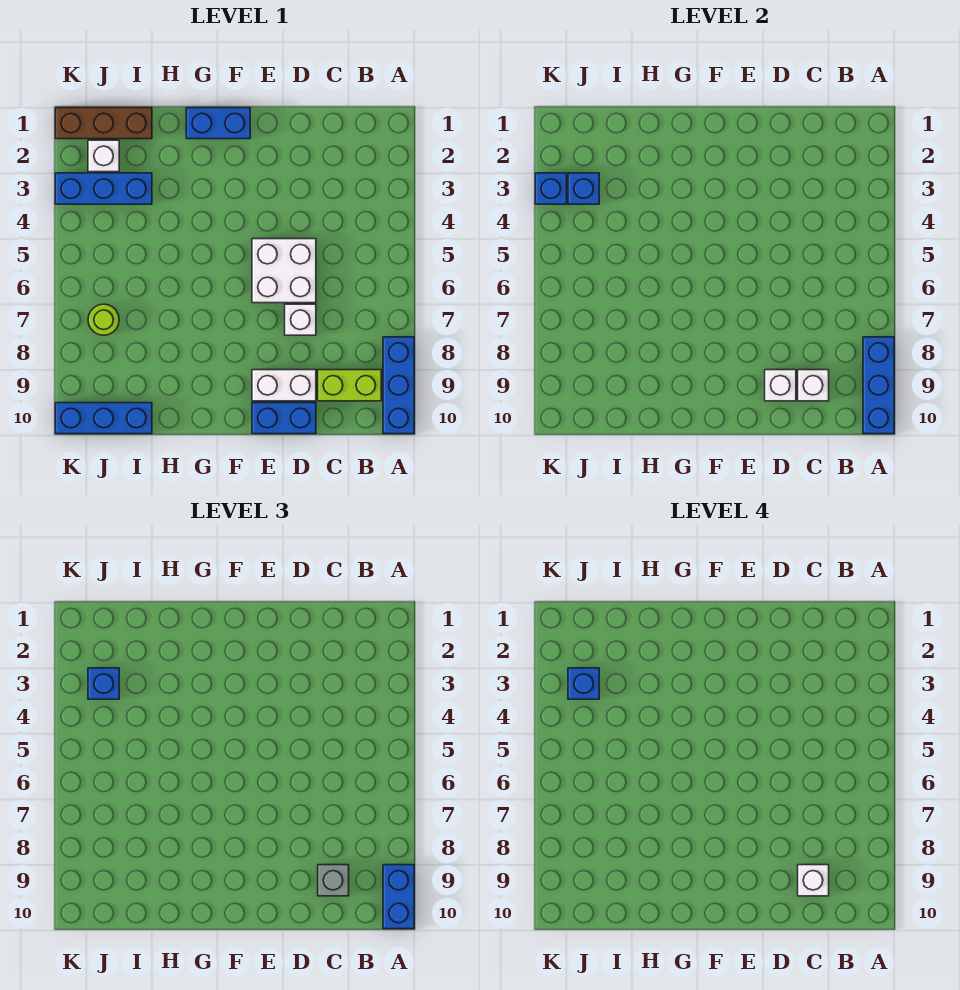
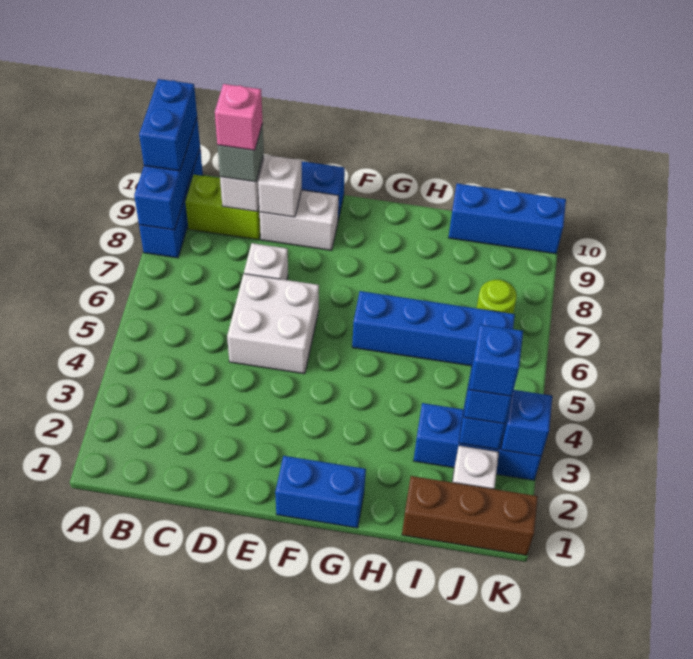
white 1x1 brick [798,865,829,896] -> pink 1x1 brick [215,84,263,150]
none -> blue 1x4 brick [352,291,515,366]

